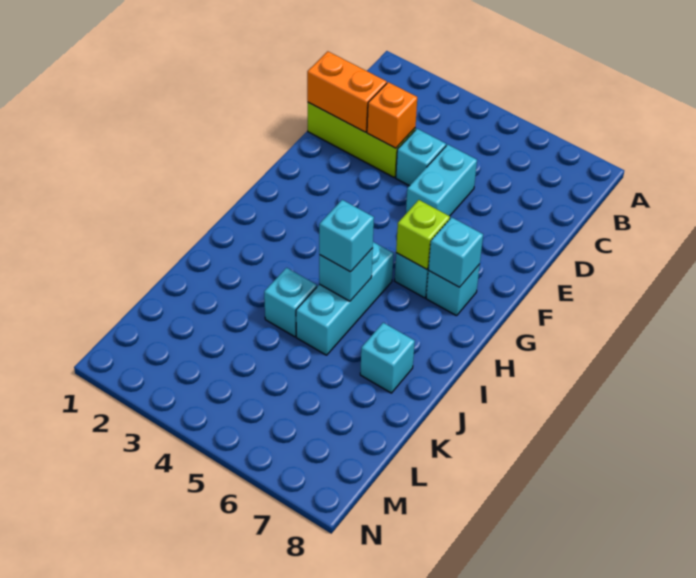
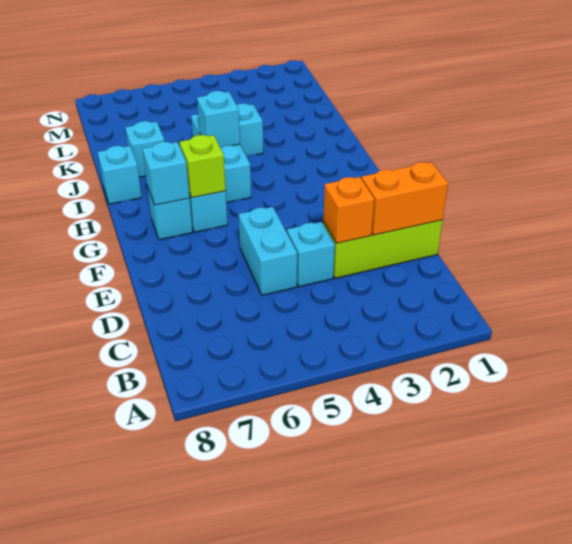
cyan 1x1 brick [319,200,374,272] -> cyan 1x1 brick moved to [98,146,142,204]

